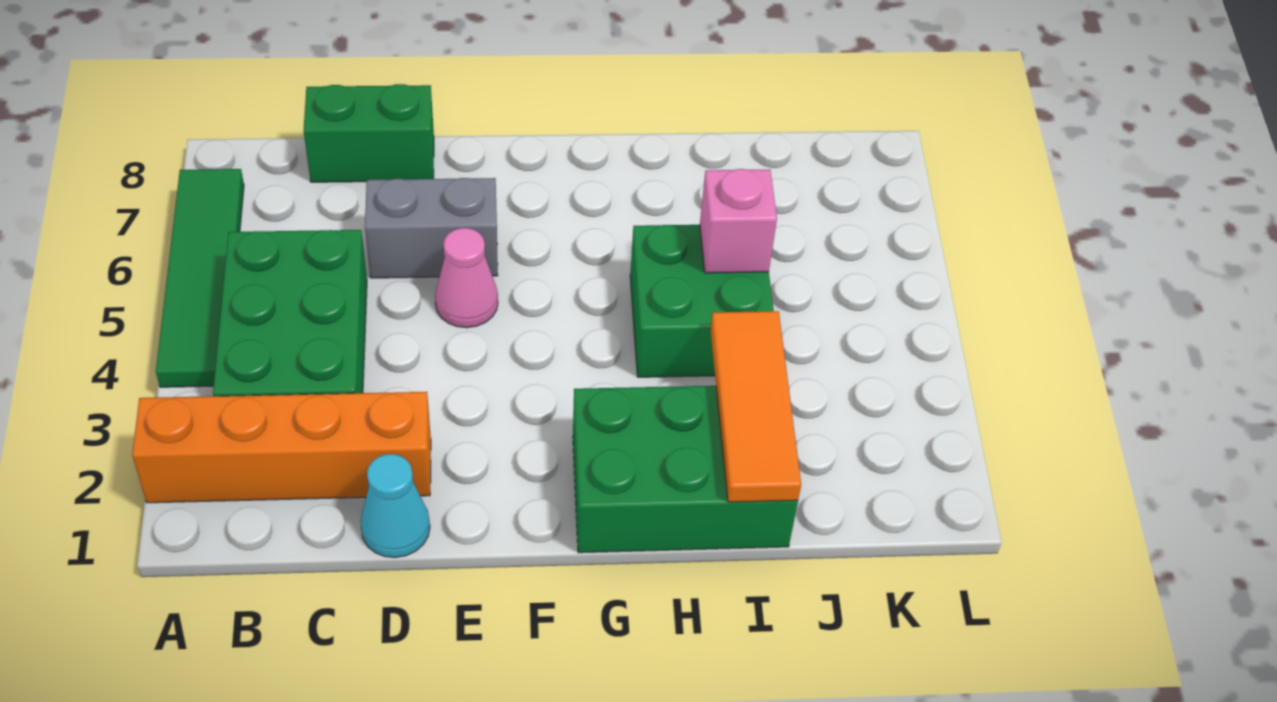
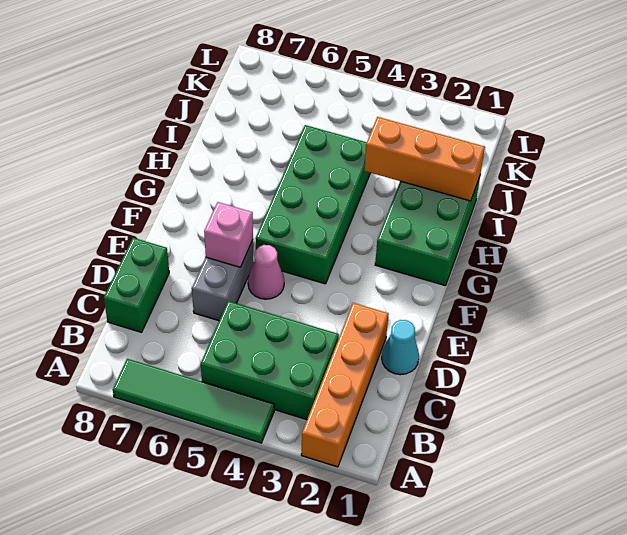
green 2x2 brick [630,225,774,377] -> green 2x4 brick [255,125,370,284]
orange 1x3 tile [710,311,801,502] -> orange 1x3 brick [364,117,485,201]
pink 1x1 brick [700,169,777,273] -> pink 1x1 brick moved to [204,202,253,267]

